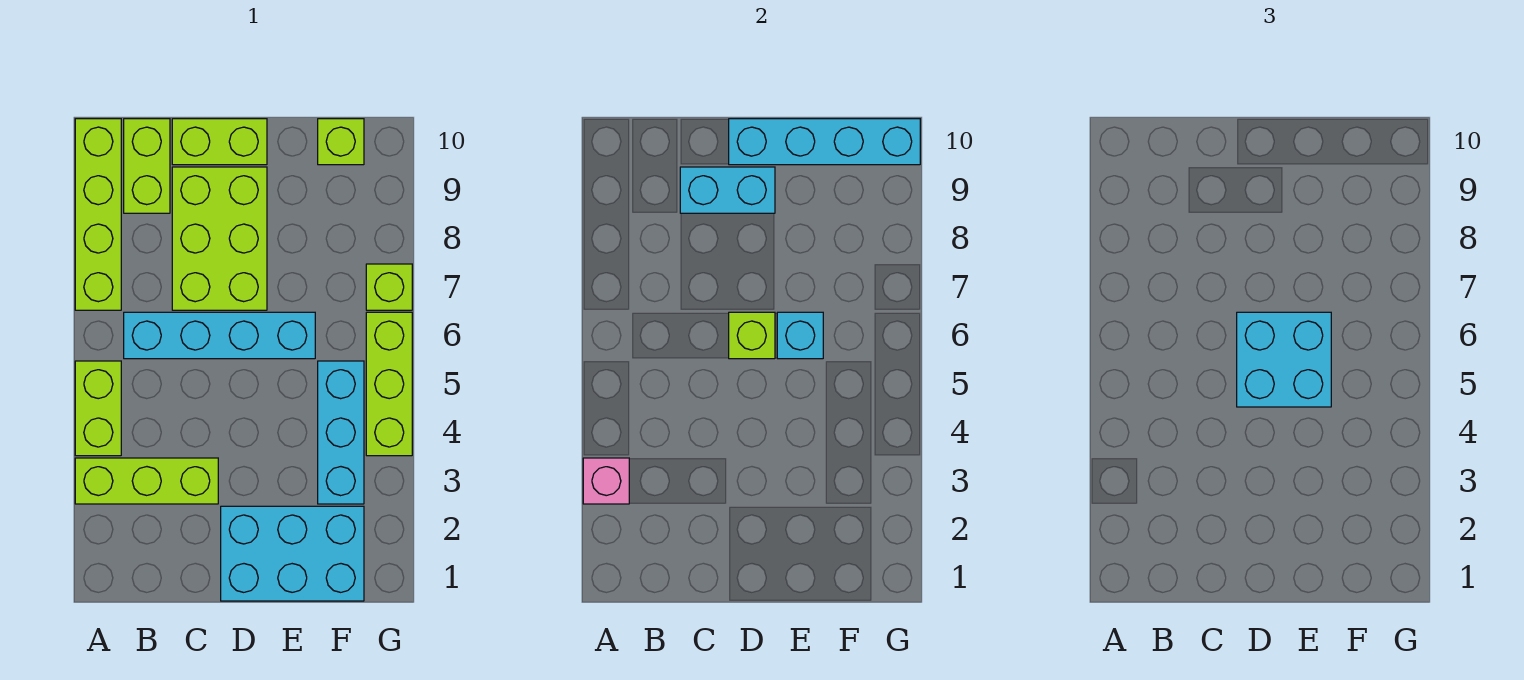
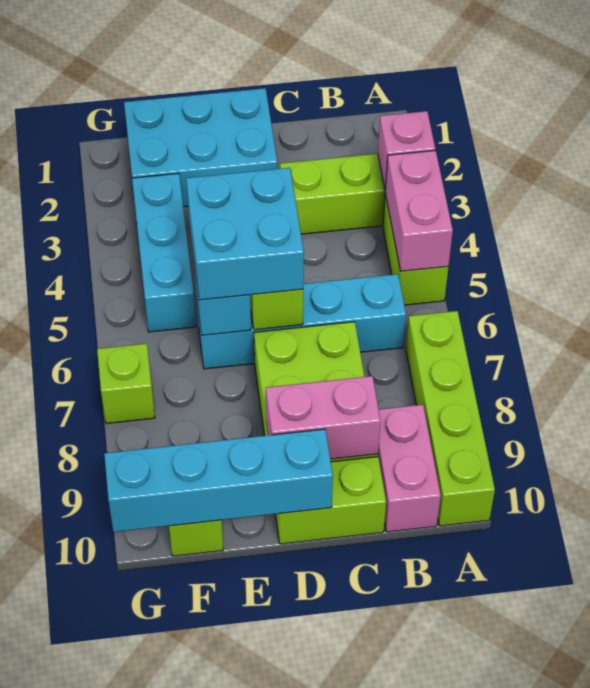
none -> pink 1x2 brick [385,150,453,271]
lime 1x2 brick [124,119,170,213] -> pink 1x2 brick [378,405,441,532]
cyan 1x2 brick [680,167,775,213] -> pink 1x2 brick [266,376,381,459]
lime 1x3 brick [366,312,412,456] -> none

